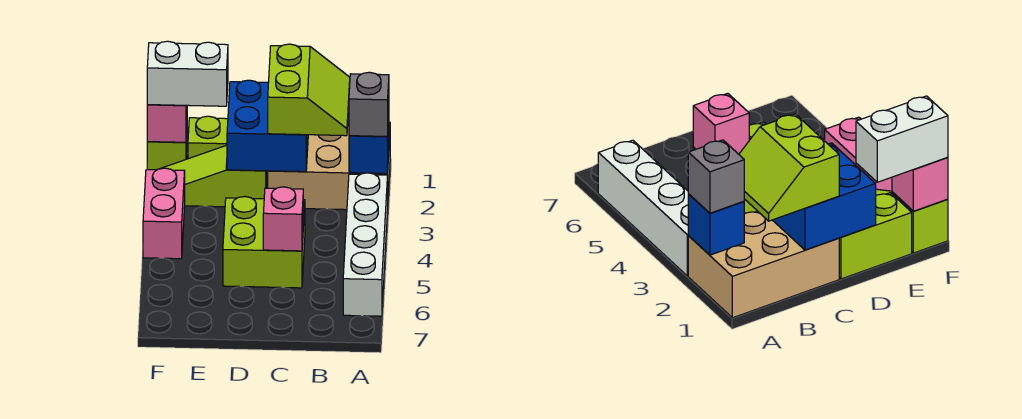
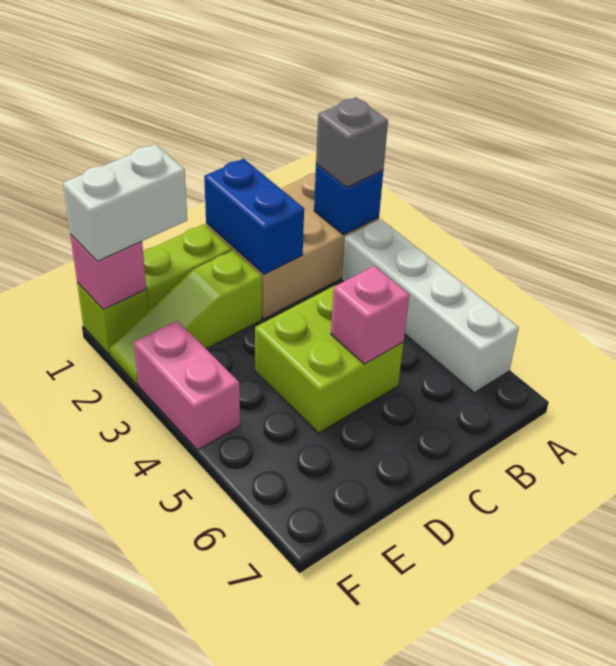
lime 2x2 slope [268,44,350,136] -> none
blue 2x2 brick [227,80,308,172] -> blue 1x2 brick [204,159,304,274]

